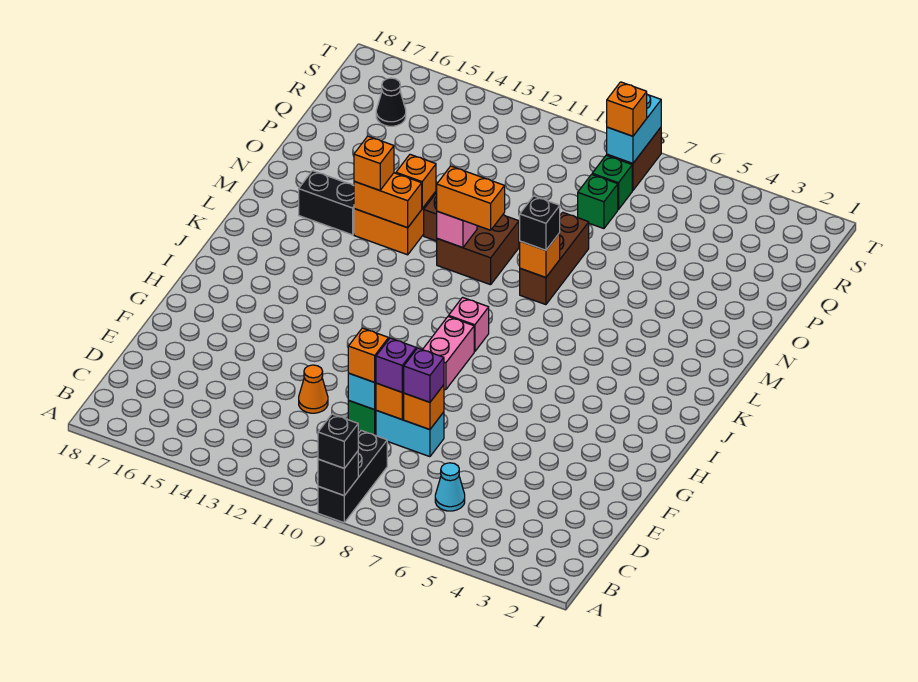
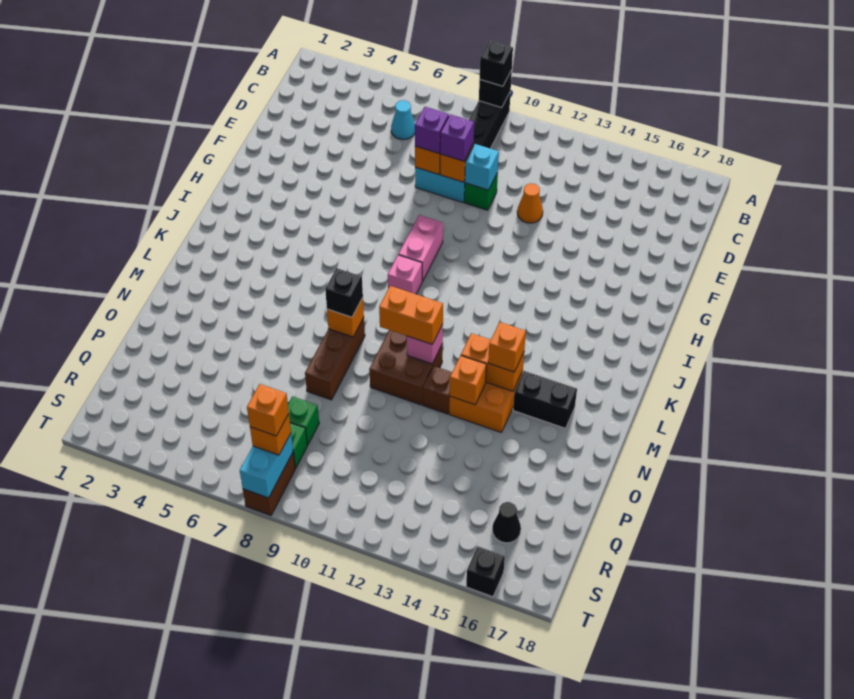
orange 1x1 brick [348,328,389,382] -> orange 1x1 brick moved to [247,384,289,436]
none -> black 1x1 brick [466,546,505,597]

